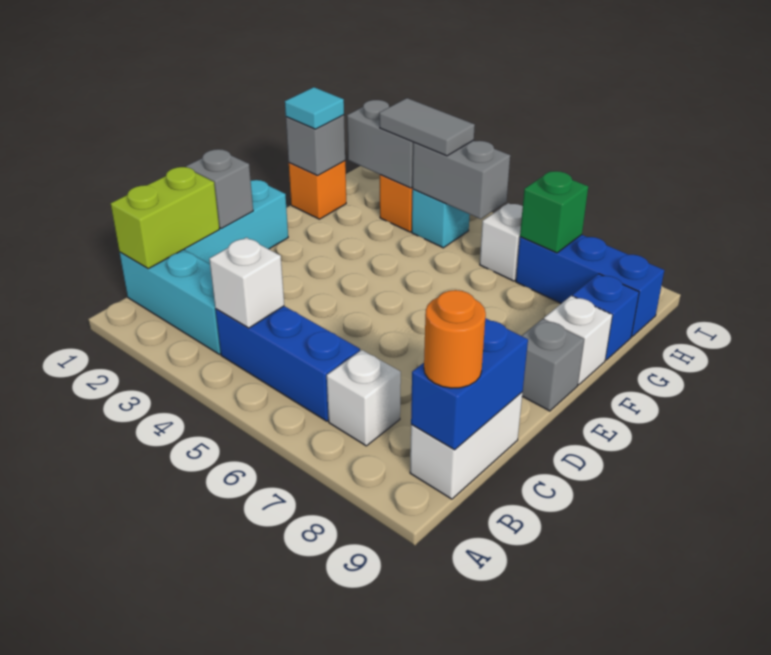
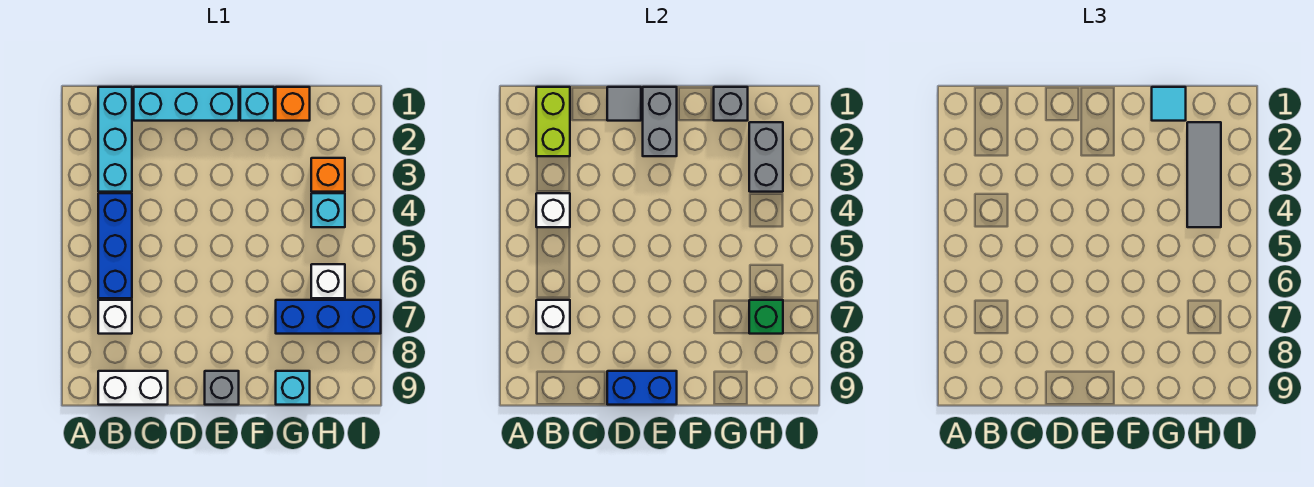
lime 1x2 brick [111,167,219,269] -> lime 1x2 brick turned to [536,87,570,156]
blue 1x2 brick [411,318,528,450] -> blue 1x2 brick moved to [607,371,677,405]
orange 1x1 round brick [424,290,486,388] -> none
grey 1x1 brick [186,149,253,229] -> grey 1x1 tile [607,87,641,121]
none -> cyan 1x1 brick [240,87,274,121]
white 1x1 brick [544,296,612,385] -> white 1x1 brick moved to [536,300,570,334]
blue 1x1 brick [573,274,639,360] -> cyan 1x1 brick [276,371,310,405]
grey 1x2 tile [379,98,475,156] -> grey 1x3 tile [1187,122,1221,227]
grey 1x2 brick [413,140,510,219] -> grey 1x2 brick moved to [643,87,677,156]
blue 1x3 brick [516,235,664,337] -> blue 1x3 brick turned to [276,300,381,334]

